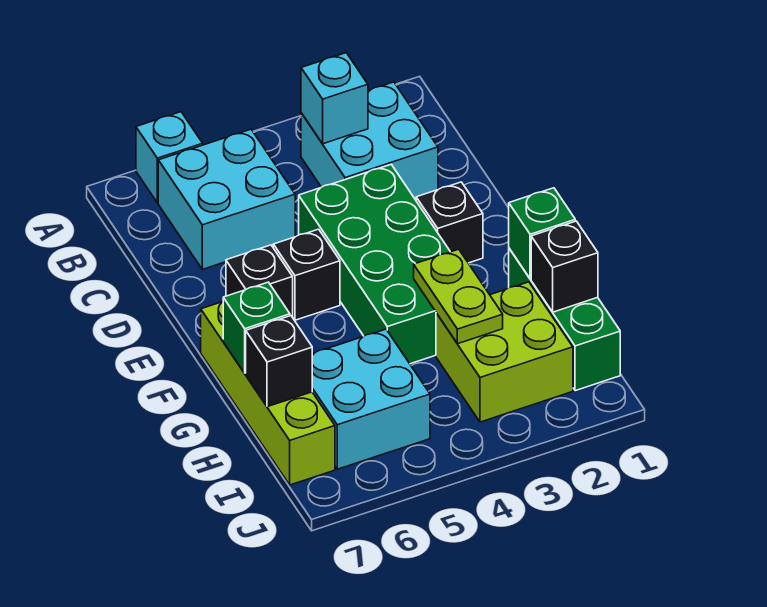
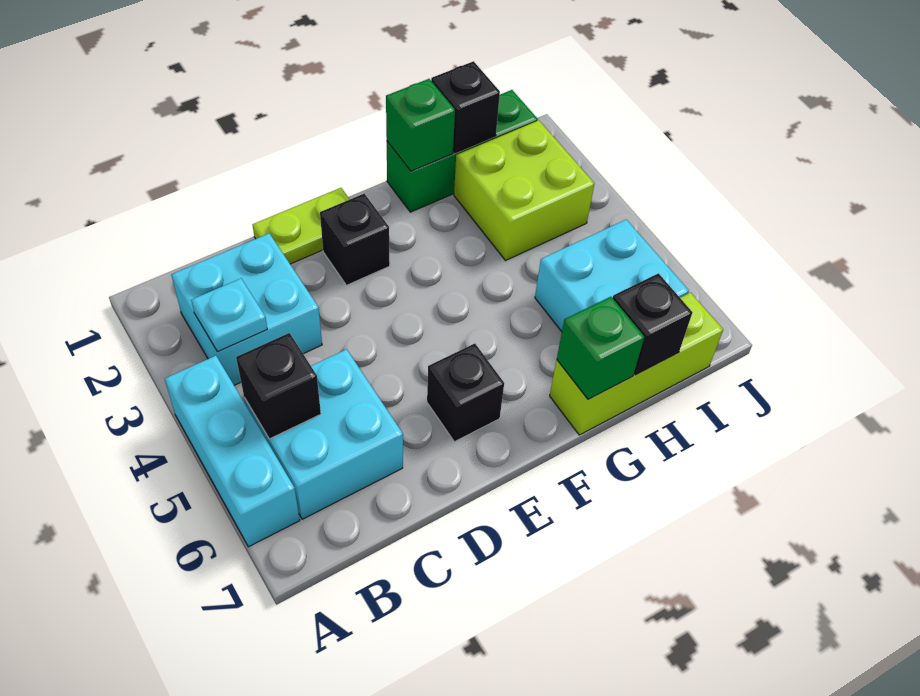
cyan 1x1 brick [136,112,203,203] -> cyan 1x3 brick [165,356,300,547]
cyan 1x1 brick [301,53,368,144] -> cyan 1x1 plate [191,279,267,352]
green 2x4 brick [299,165,450,364] -> none
black 1x1 brick [273,229,340,320] -> black 1x1 brick moved to [236,333,321,439]
lime 1x4 brick [201,302,335,485] -> lime 1x3 brick [550,293,723,435]
lime 1x2 plate [414,249,503,344] -> lime 1x2 plate moved to [253,188,350,264]

